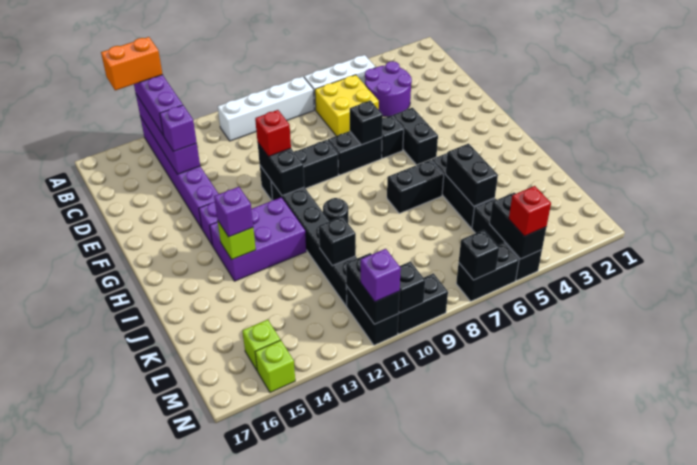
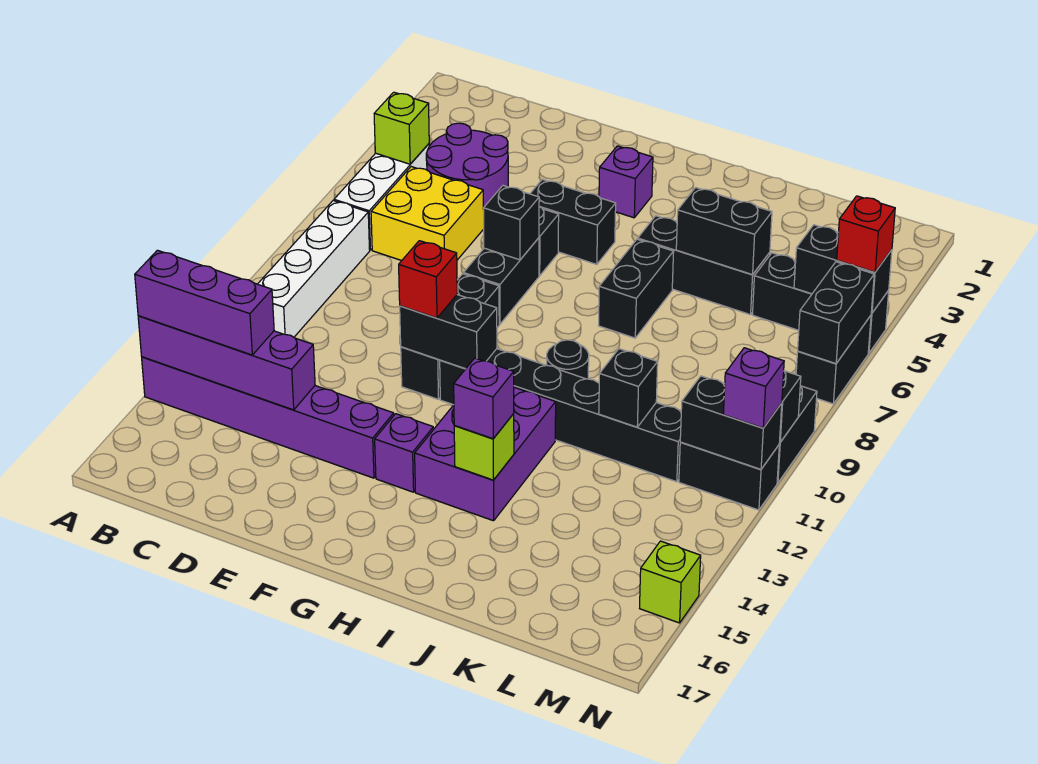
orange 1x2 brick [101,37,163,90] -> none
purple 1x1 brick [160,105,197,152] -> purple 1x1 brick moved to [599,146,653,218]
lime 1x1 brick [242,320,280,370] -> lime 1x1 brick moved to [374,92,429,164]
black 1x1 brick [459,230,499,280] -> black 1x2 brick [798,262,874,364]

